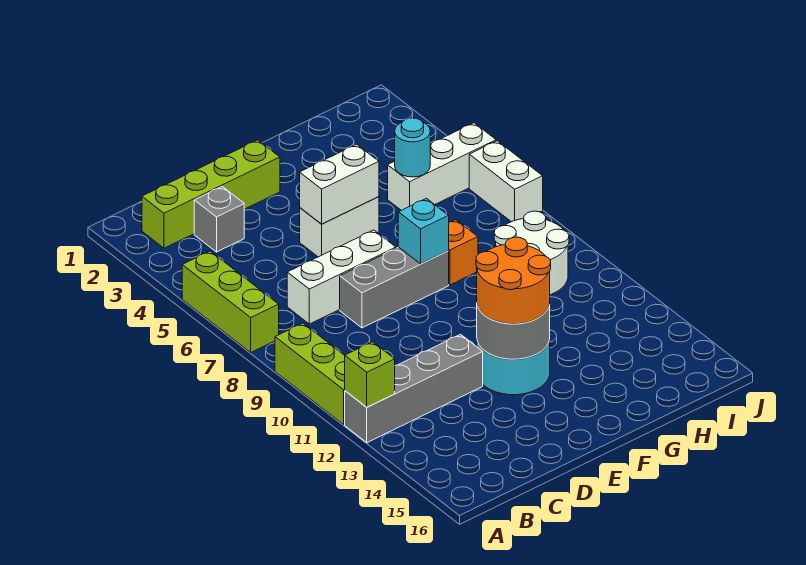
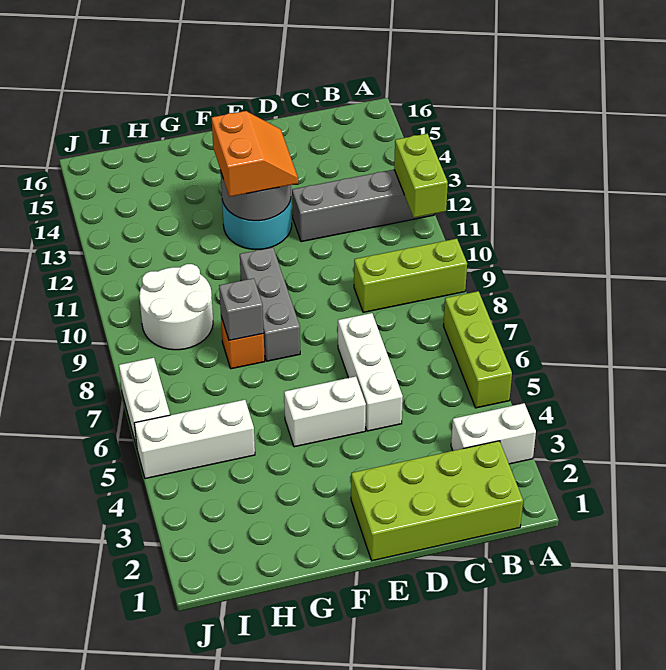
lime 1x3 brick [275,323,345,425] -> lime 1x3 brick turned to [354,239,467,312]
lime 1x1 brick [345,342,395,407] -> lime 1x2 brick [394,133,448,218]
lime 1x4 brick [142,140,280,248] -> lime 2x4 brick [351,441,523,561]
grey 1x1 brick [194,187,244,252] -> grey 1x1 brick moved to [219,278,264,340]
white 1x3 brick [287,230,396,324] -> white 1x3 brick turned to [338,313,403,431]
grey 1x3 brick [340,247,449,328] -> grey 1x3 brick turned to [240,247,300,361]
white 1x2 brick [300,144,379,224] -> white 1x2 brick moved to [451,403,536,464]
orange 2x2 round brick [476,237,551,324] -> orange 2x2 slope [212,111,298,197]
cyan 1x1 brick [398,198,449,264] -> none
cyan 1x1 round brick [395,118,430,177] -> none

